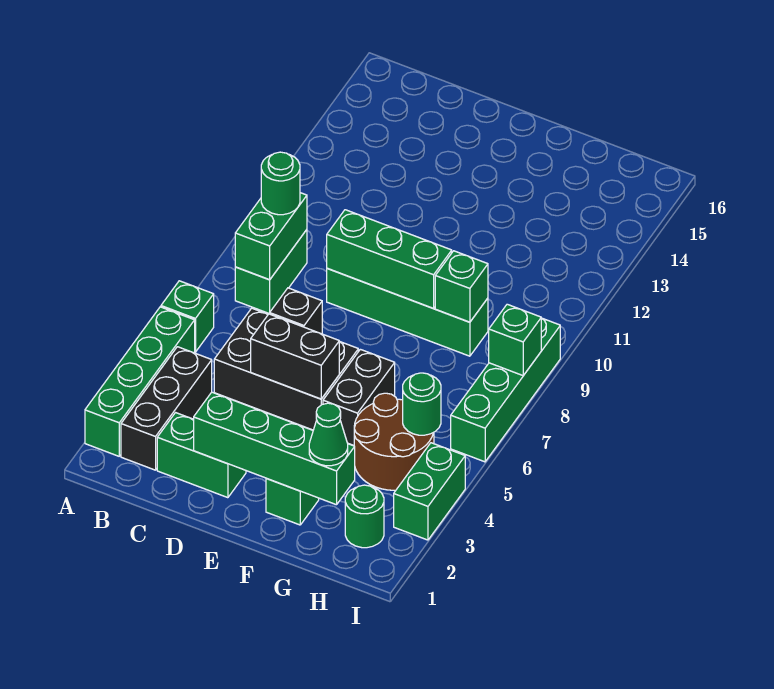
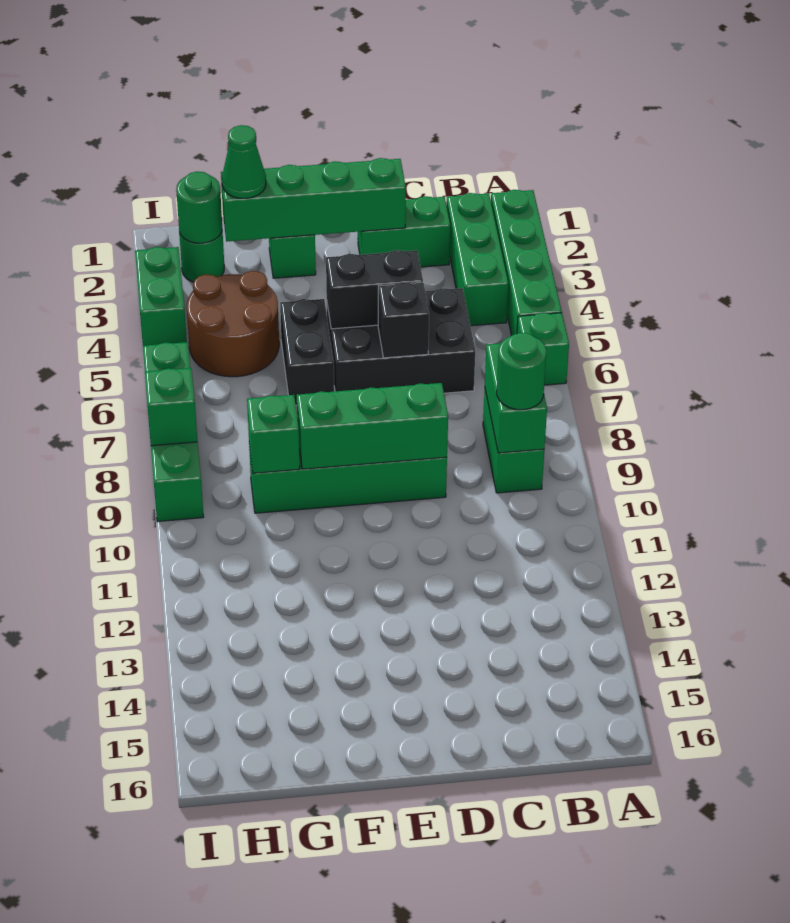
black 1x3 brick [121,347,212,470] -> green 1x3 brick [447,193,508,326]
green 1x1 round brick [403,373,441,435] -> green 1x1 round brick moved to [176,172,222,243]

